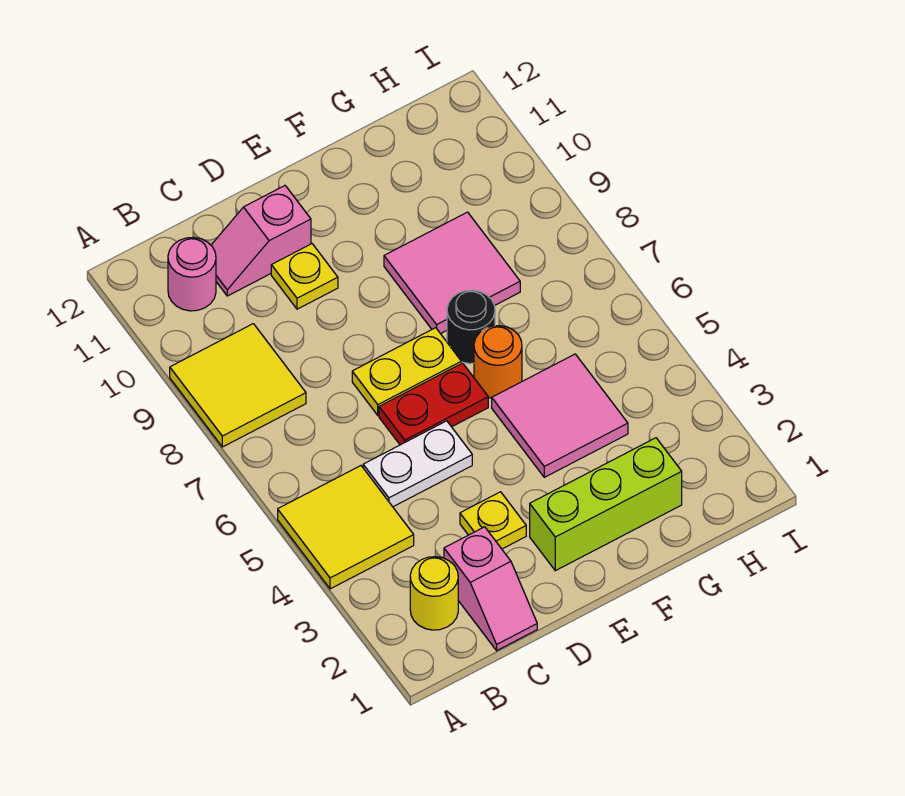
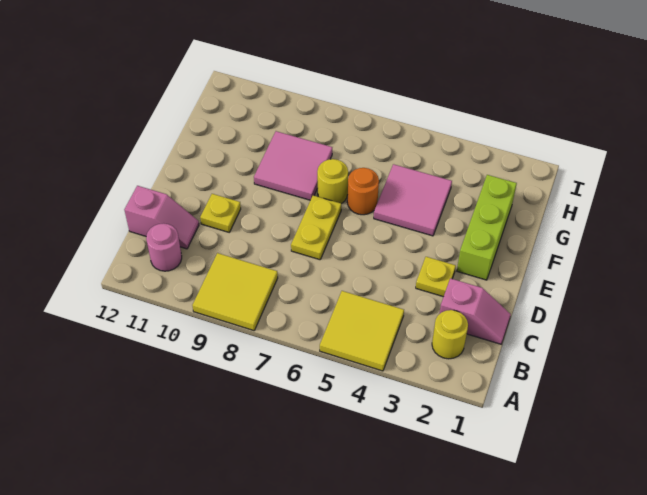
white 1x2 plate [363,421,472,507] -> none
pink 1x2 slope [211,186,311,296] -> pink 1x2 slope turned to [124,186,199,249]
red 1x2 plate [379,363,488,445] -> none
black 1x1 round brick [447,290,495,364] -> yellow 1x1 round brick [317,159,348,204]

